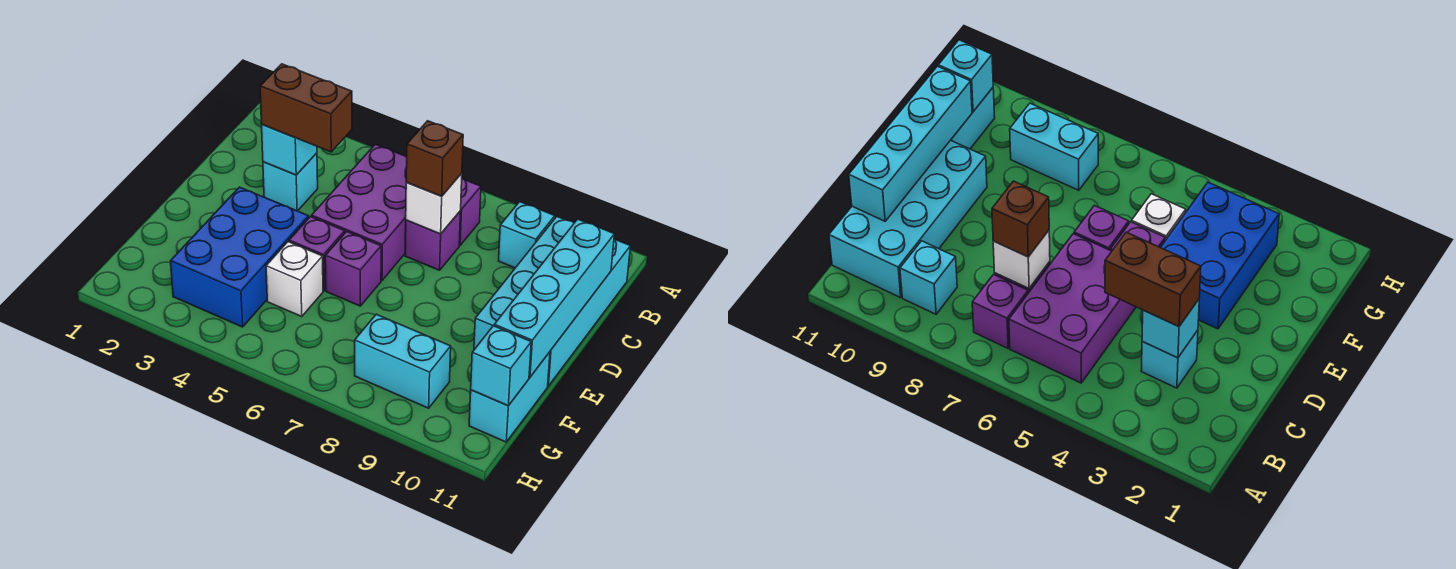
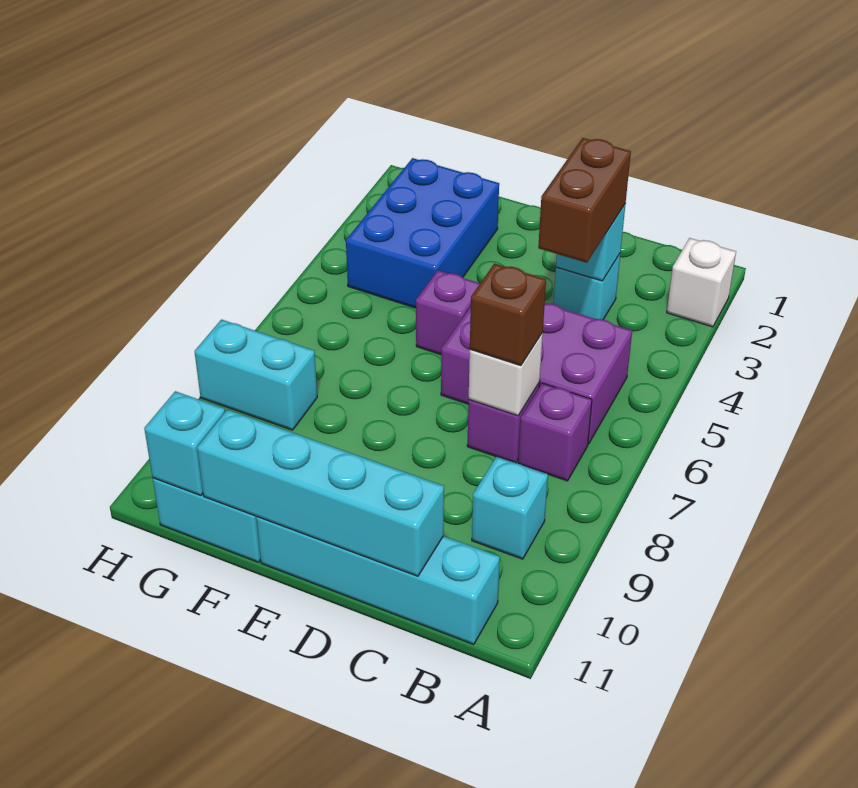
cyan 2x4 brick [474,217,630,386] -> cyan 1x4 brick [256,516,500,645]
blue 2x3 brick [171,187,309,327] -> blue 2x3 brick turned to [346,158,499,308]
purple 1x1 brick [325,231,381,306] -> none
white 1x1 brick [266,242,323,316] -> white 1x1 brick moved to [667,238,736,327]
cyan 1x2 brick [355,314,451,408] -> cyan 1x2 brick turned to [195,320,317,430]

